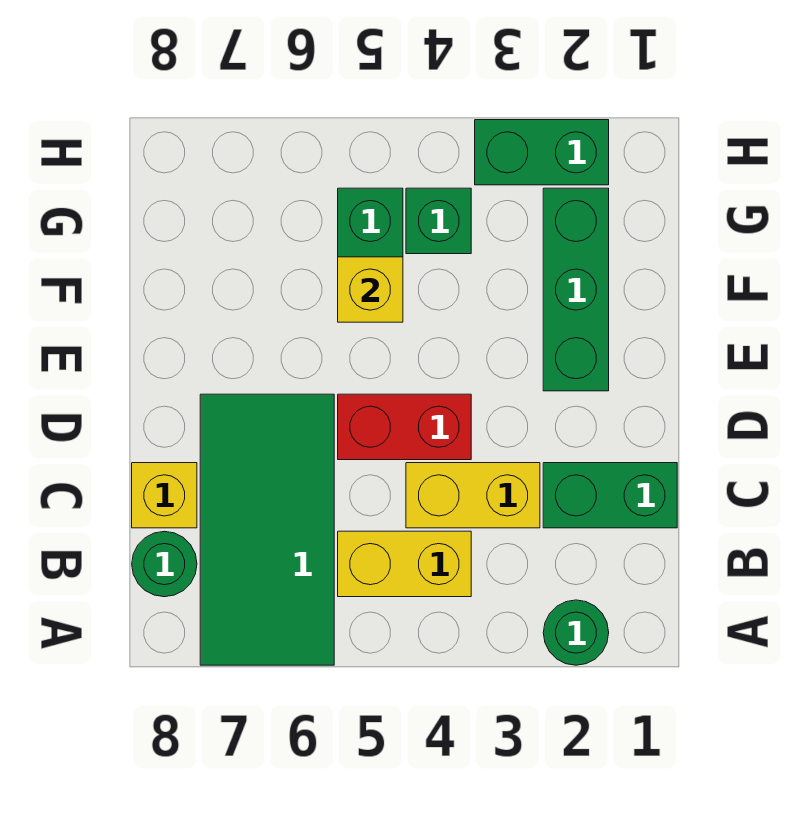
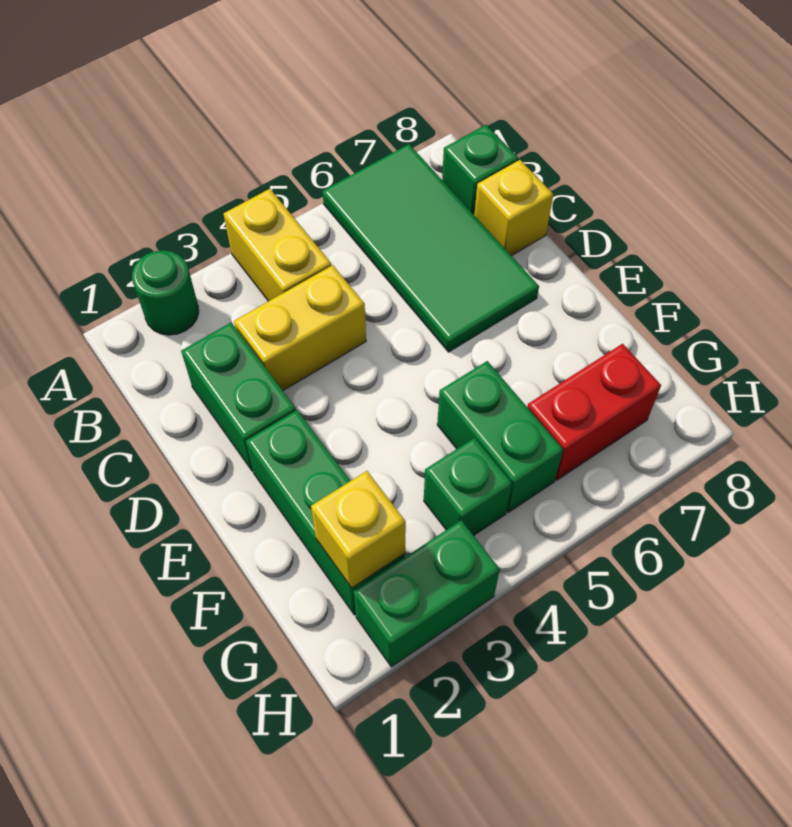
yellow 1x2 brick [338,531,471,597] -> yellow 1x2 brick turned to [223,189,332,301]
green 1x1 round brick [132,531,197,597] -> green 1x1 brick [442,125,518,214]
green 1x2 brick [543,463,677,528] -> green 1x2 brick turned to [181,323,296,471]
red 1x2 brick [338,394,471,460] -> red 1x2 brick moved to [527,344,661,480]
yellow 1x1 brick [338,257,403,322] -> yellow 1x1 brick moved to [311,471,406,588]

